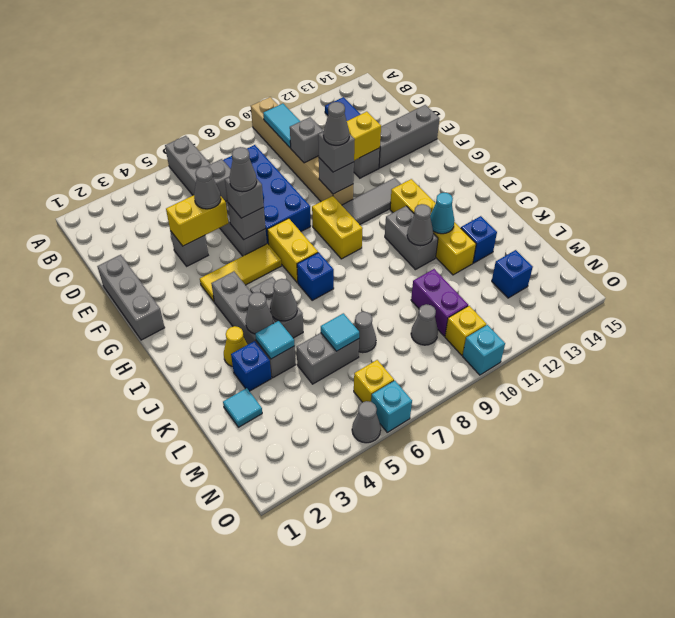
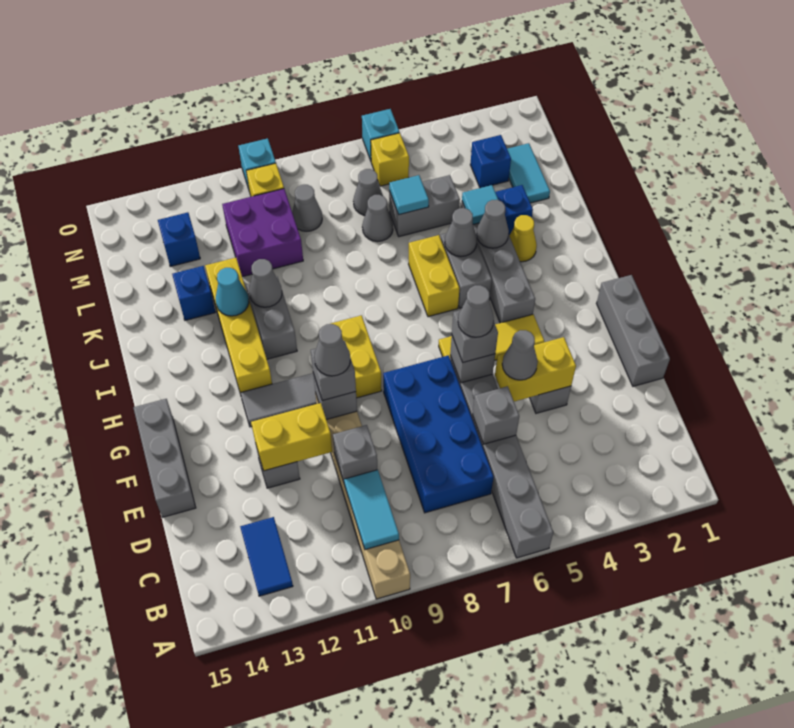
grey 1x3 brick [379,105,440,168] -> grey 1x3 brick turned to [134,399,196,517]
yellow 1x2 brick [267,218,318,283] -> yellow 1x2 brick moved to [409,235,459,317]
blue 1x1 brick [297,252,334,300] -> blue 1x1 brick moved to [470,135,511,188]
cyan 1x1 tile [223,388,262,427] -> cyan 1x2 tile [507,143,550,203]
purple 1x2 brick [411,269,468,336] -> purple 2x2 brick [222,189,303,277]
grey 1x1 cone [352,401,381,443] -> grey 1x1 cone moved to [353,169,383,215]

